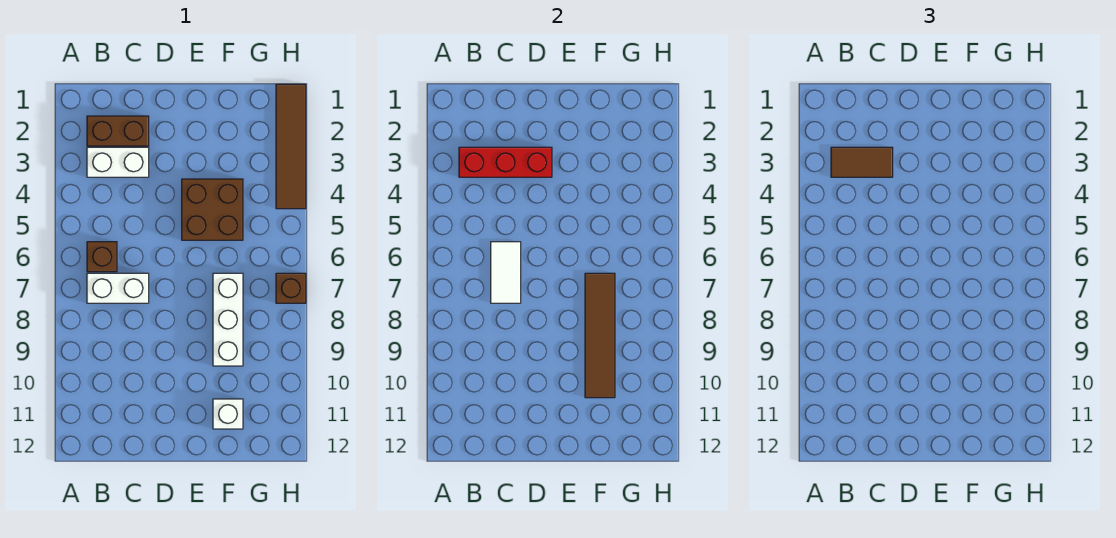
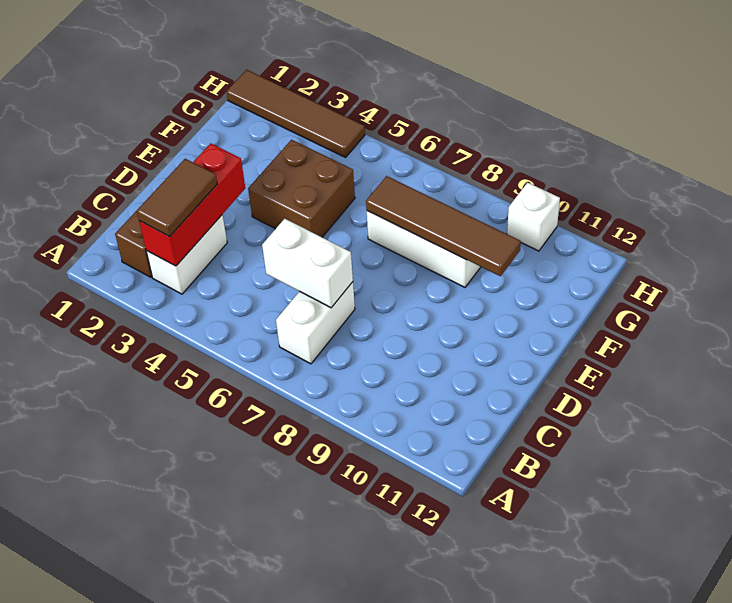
brown 1x1 brick [87,242,117,272] -> none
white 1x2 tile [491,242,521,303] -> white 1x2 brick [262,219,353,308]
white 1x1 brick [213,399,243,429] -> white 1x1 brick moved to [507,183,560,251]
brown 1x1 brick [276,273,306,303] -> none

